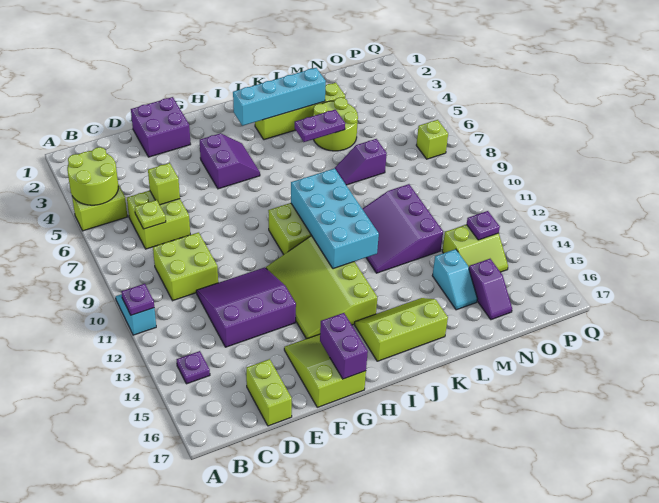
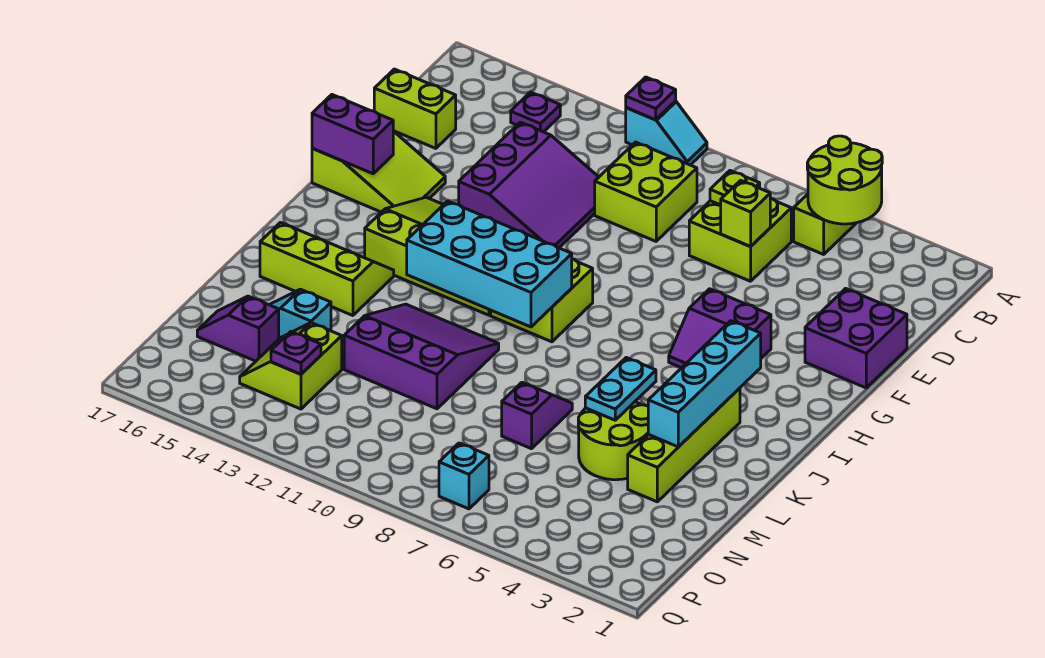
lime 2x3 slope [355,298,448,361] -> lime 2x3 slope turned to [260,223,394,316]
purple 1x2 plate [295,110,345,142] -> cyan 1x2 plate [585,358,656,420]
lime 1x1 brick [416,120,448,159] -> cyan 1x1 brick [439,443,489,509]

